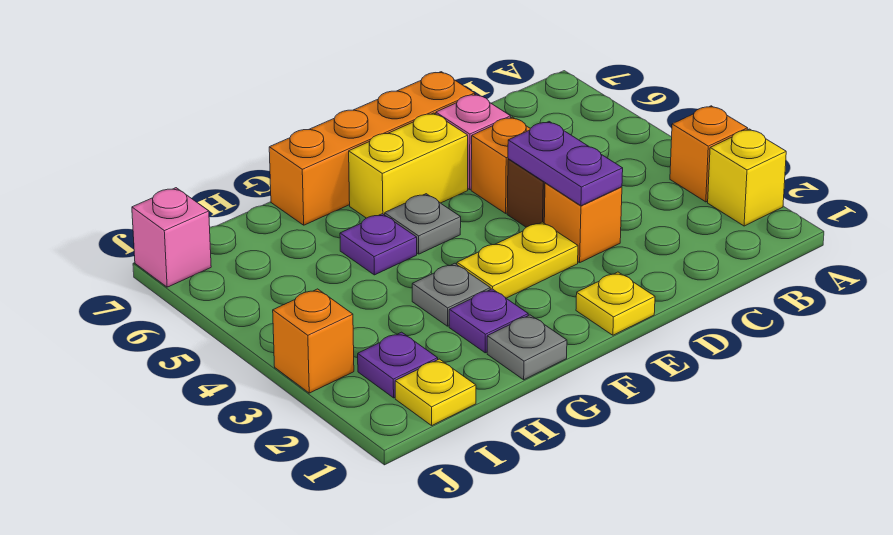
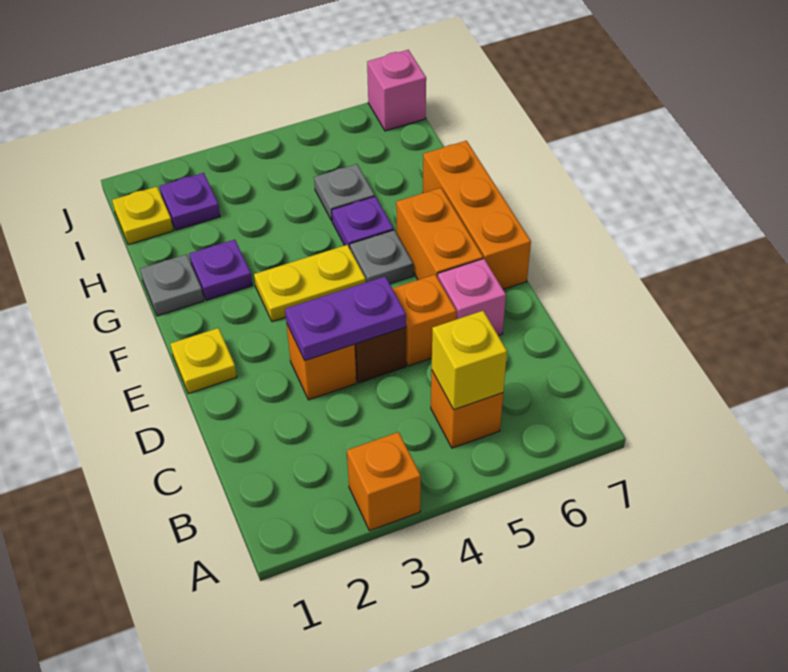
yellow 1x1 brick [708,129,786,226] -> yellow 1x1 brick moved to [432,311,507,410]
orange 1x4 brick [269,72,475,225] -> orange 1x3 brick [423,141,531,289]
yellow 1x2 plate [457,222,578,298] -> yellow 1x2 plate turned to [254,245,366,322]
yellow 1x2 brick [349,113,468,218] -> orange 1x2 brick [396,188,483,280]
grey 1x1 plate [412,263,490,326] -> grey 1x1 plate moved to [314,164,375,221]
orange 1x1 brick [273,289,354,393] -> orange 1x1 brick moved to [431,371,503,448]

